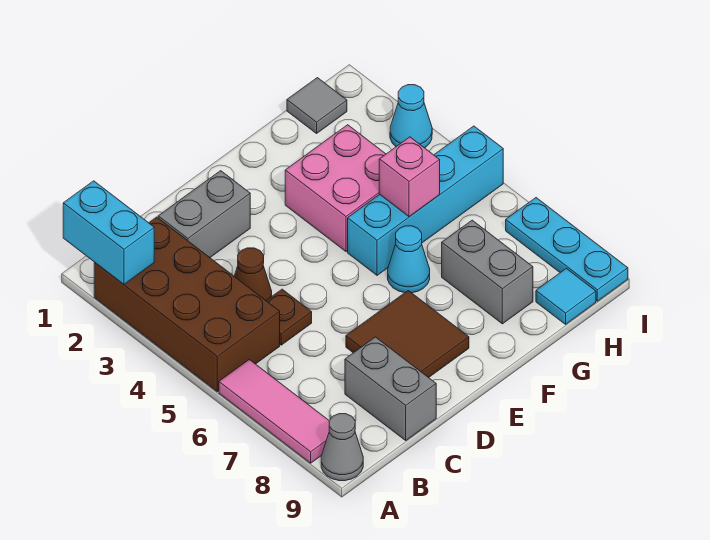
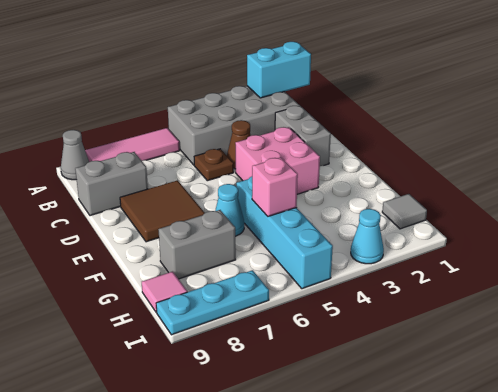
brown 2x4 brick [94,217,280,392] -> grey 2x4 brick [168,86,299,165]
pink 2x2 brick [285,125,386,251] -> pink 2x2 brick moved to [235,127,320,194]
cyan 1x1 tile [536,268,596,324] -> pink 1x1 tile [142,271,187,312]

